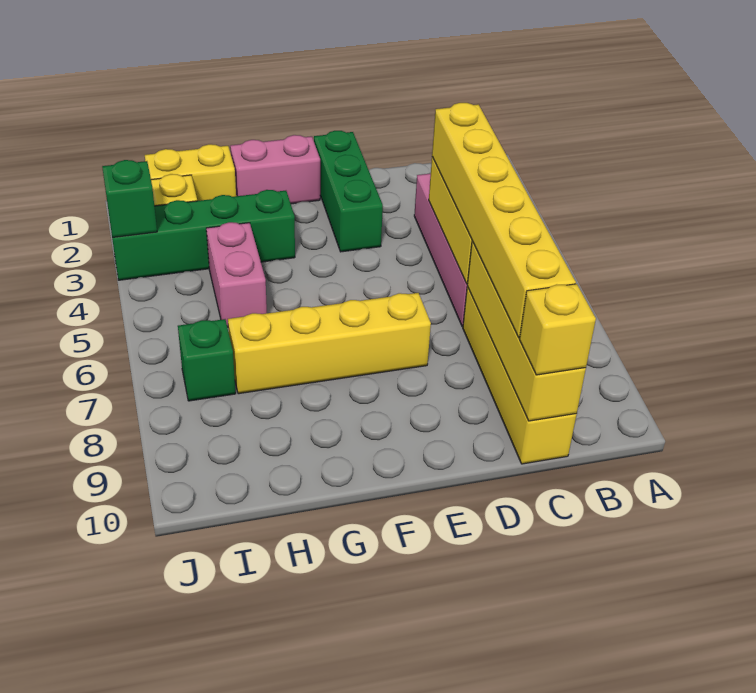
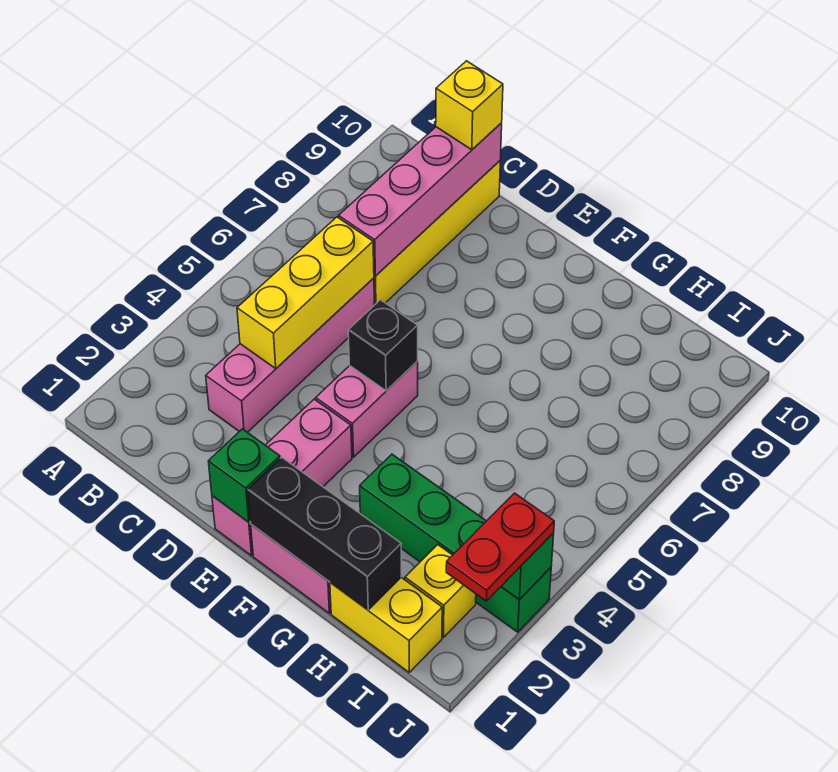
yellow 1x6 brick [432,103,576,338] -> none
yellow 1x4 brick [467,241,586,421] -> pink 1x4 brick [339,123,502,276]
green 1x3 brick [314,131,383,252] -> pink 1x3 brick [212,399,352,556]
none -> black 1x1 brick [348,300,418,391]
yellow 1x4 brick [228,293,431,394] -> none
none -> black 1x3 brick [248,458,401,610]
pink 1x2 brick [206,222,267,327] -> pink 1x2 brick moved to [316,361,418,457]
green 1x1 brick [178,319,236,401] -> green 1x1 brick moved to [208,429,280,522]
none -> red 1x2 plate [446,493,554,601]

